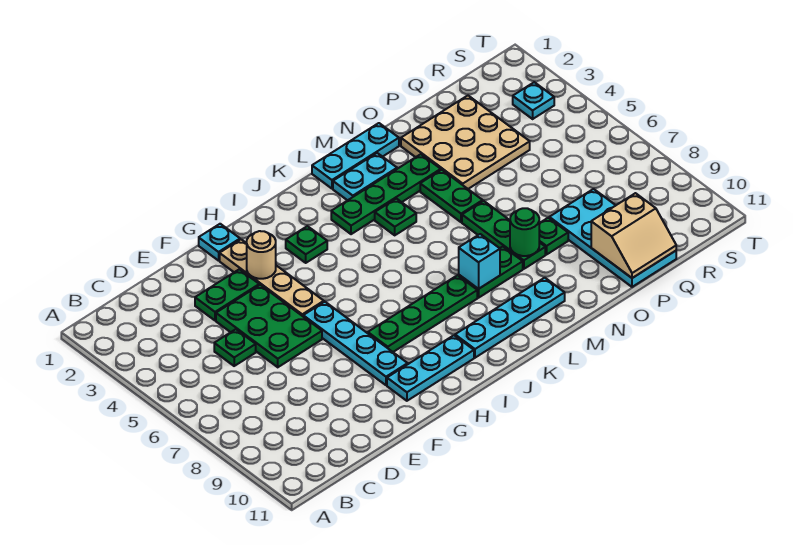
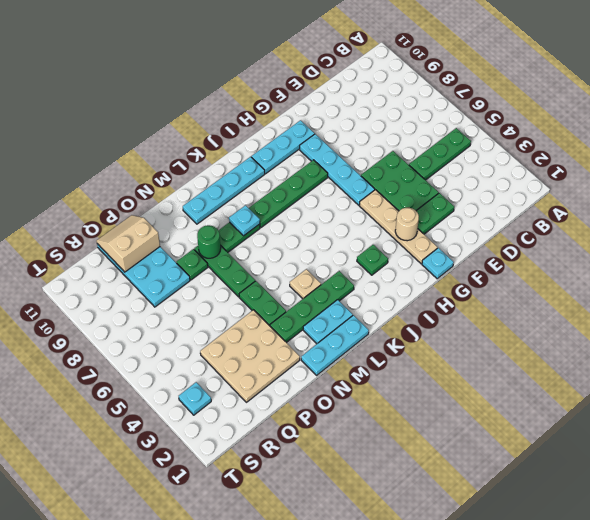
green 1x1 plate [214,329,256,366] -> green 1x3 plate [409,128,471,180]
green 1x1 plate [375,199,416,235] -> tan 1x1 plate [290,269,321,299]
cyan 1x1 brick [459,234,500,289] -> cyan 1x1 plate [229,205,260,236]

